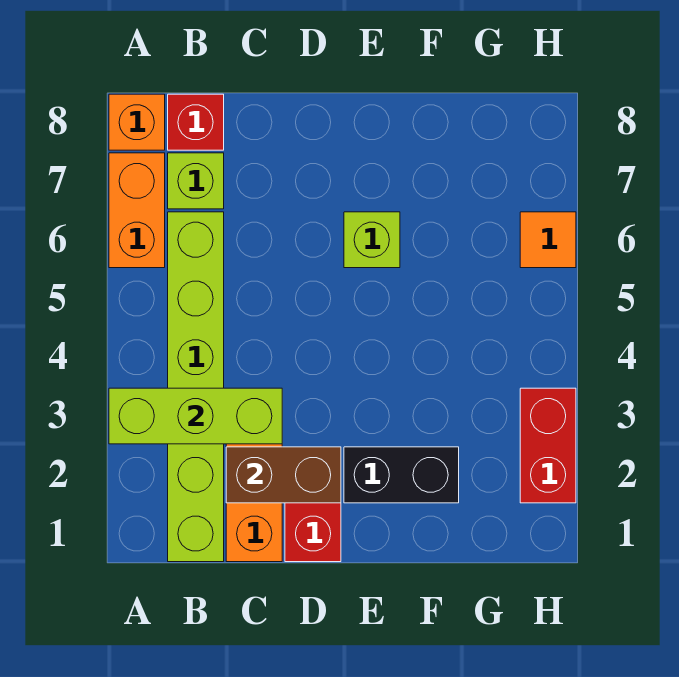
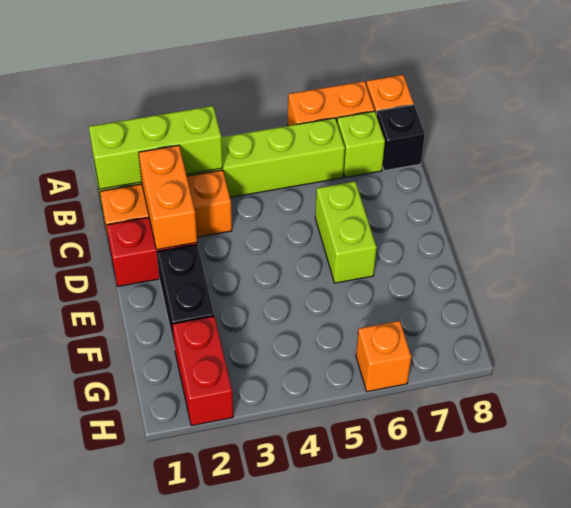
lime 1x3 brick [109,388,282,444] -> lime 1x3 brick turned to [89,106,223,189]
red 1x1 brick [168,94,224,150] -> black 1x1 brick [377,105,425,171]
brown 1x2 brick [226,447,341,503] -> orange 1x2 brick [139,145,197,250]
lime 1x1 brick [344,212,400,268] -> lime 1x2 brick [315,182,377,283]
red 1x2 brick [520,388,576,503] -> red 1x2 brick turned to [173,316,233,426]
orange 1x1 tile [520,212,576,268] -> orange 1x1 brick [356,321,412,392]

